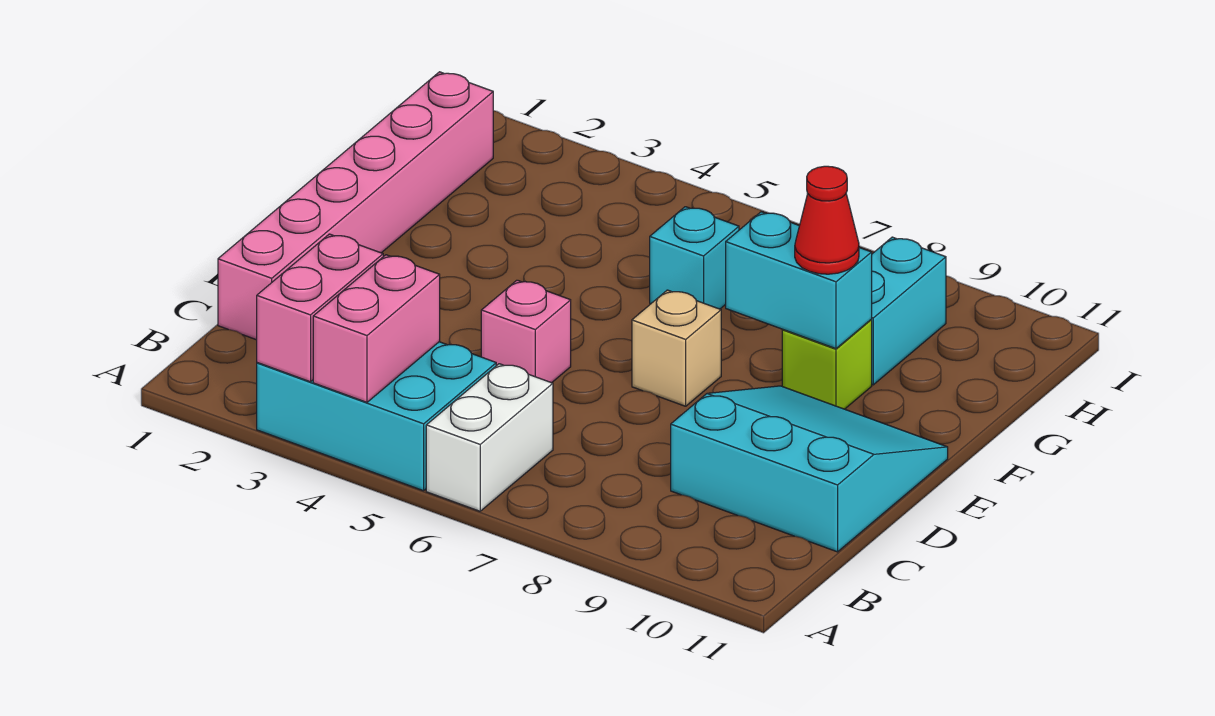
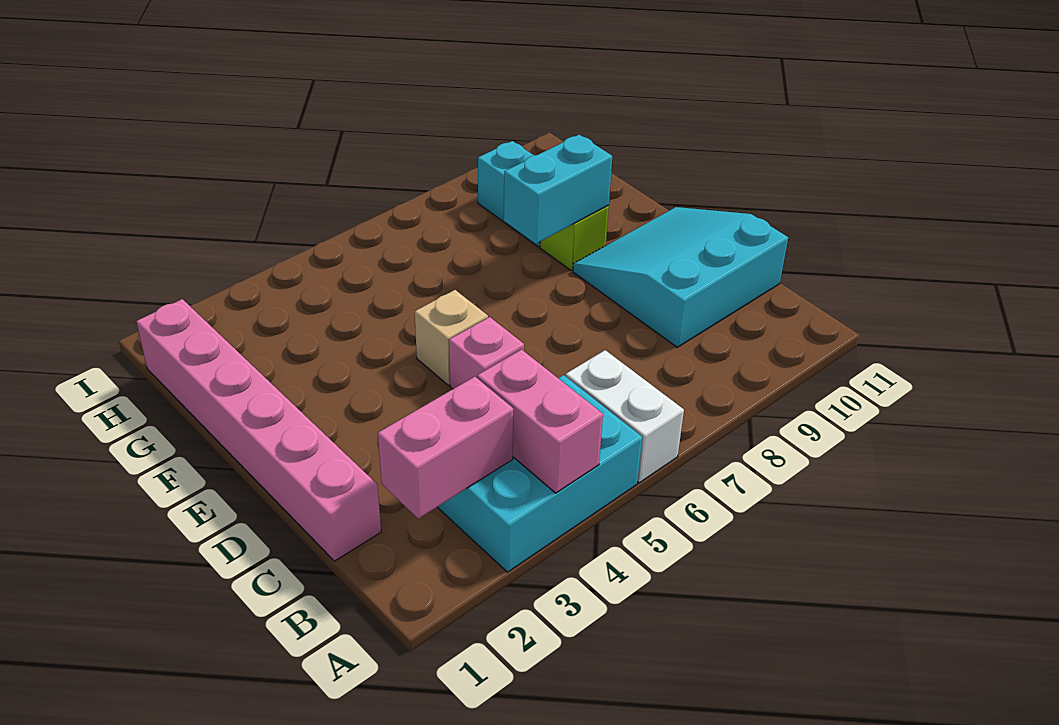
pink 1x2 brick [257,234,383,382] -> pink 1x2 brick turned to [378,377,513,518]
tan 1x1 brick [632,290,721,406] -> tan 1x1 brick moved to [415,290,488,385]
red 1x1 cone [795,166,859,274] -> none
cyan 1x1 brick [650,207,739,309] -> none

